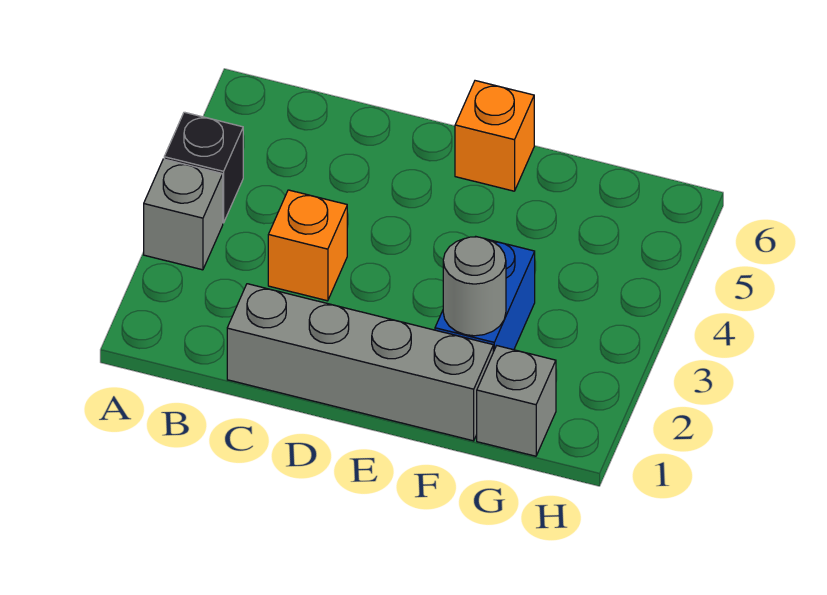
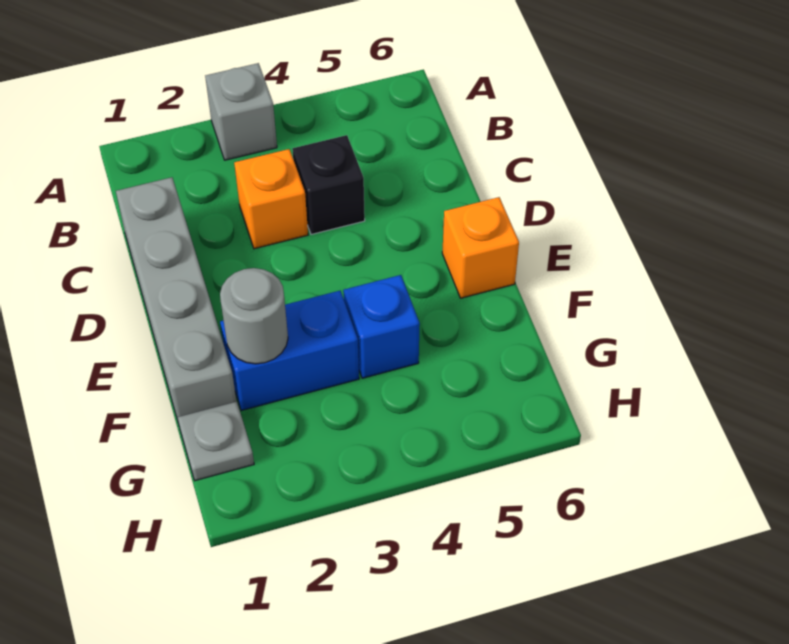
black 1x1 brick [164,112,243,223] -> black 1x1 brick moved to [292,135,365,234]
none -> blue 1x1 brick [343,275,420,378]
grey 1x1 brick [477,346,556,456] -> grey 1x1 plate [177,402,254,481]

